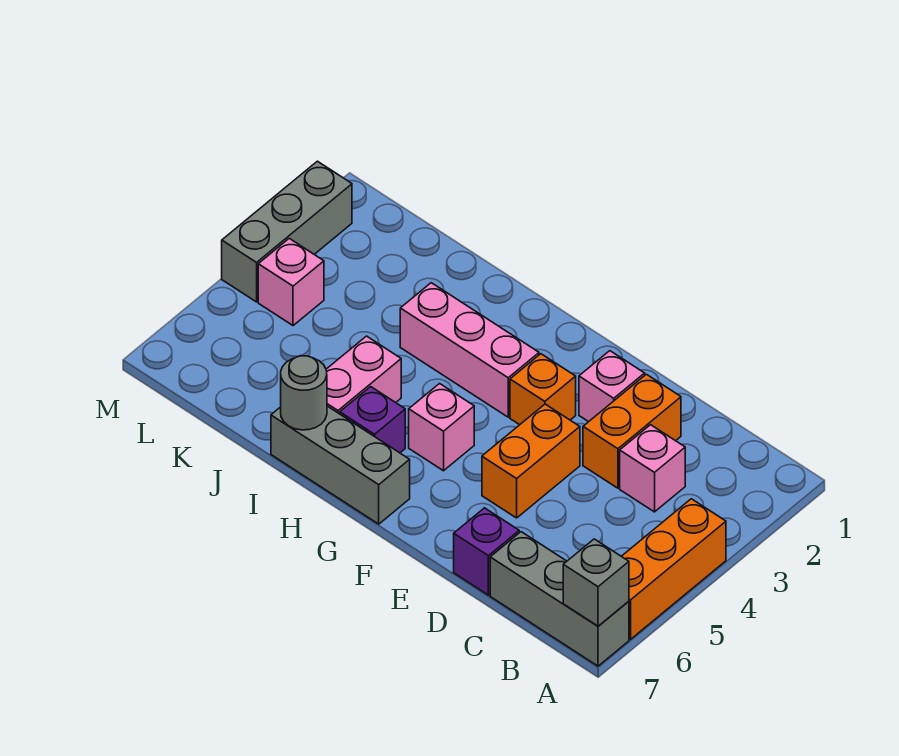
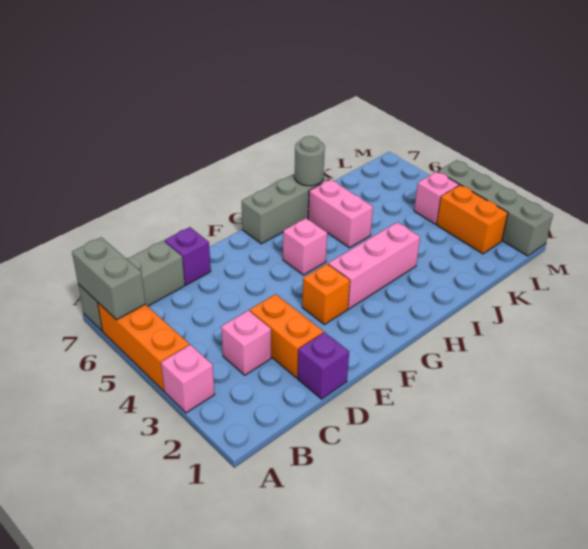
grey 1x1 brick [563,539,629,626] -> grey 1x2 brick [72,237,145,320]
pink 1x1 brick [579,351,645,422] -> pink 1x1 brick moved to [161,345,215,413]
orange 1x2 brick [482,404,580,518] -> orange 1x2 brick moved to [437,185,508,254]
purple 1x1 brick [340,387,405,453] -> purple 1x1 brick moved to [298,332,349,399]
grey 1x3 brick [222,161,352,302] -> grey 1x4 brick [438,160,553,256]

